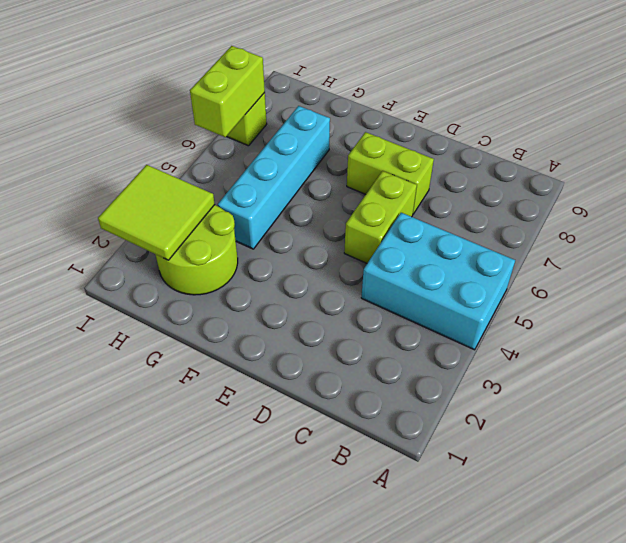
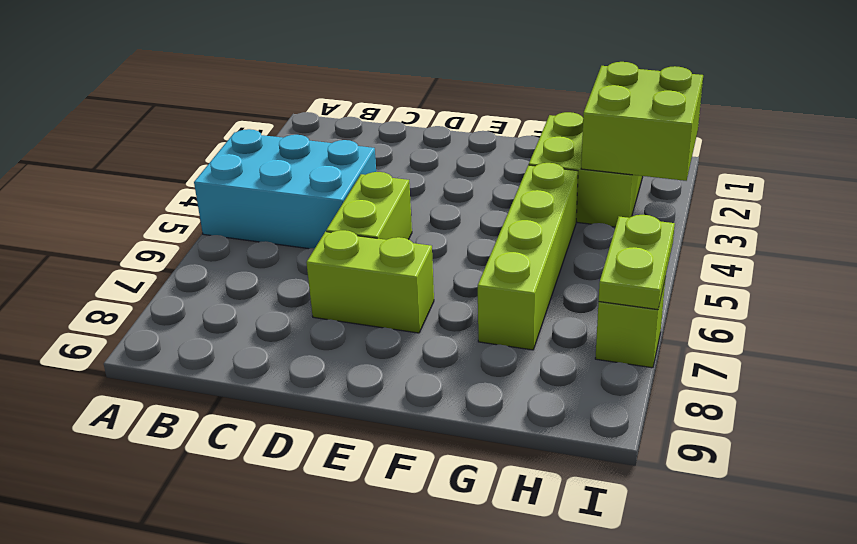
lime 2x2 round brick [155,205,238,295] -> lime 2x2 brick [529,112,643,227]
cyan 1x4 brick [218,106,330,249] -> lime 1x4 brick [478,163,578,350]
lime 2x2 tile [98,165,215,260] -> lime 2x2 brick [581,62,703,181]
lime 1x2 brick [190,46,265,137] -> lime 1x2 plate [599,215,675,310]

